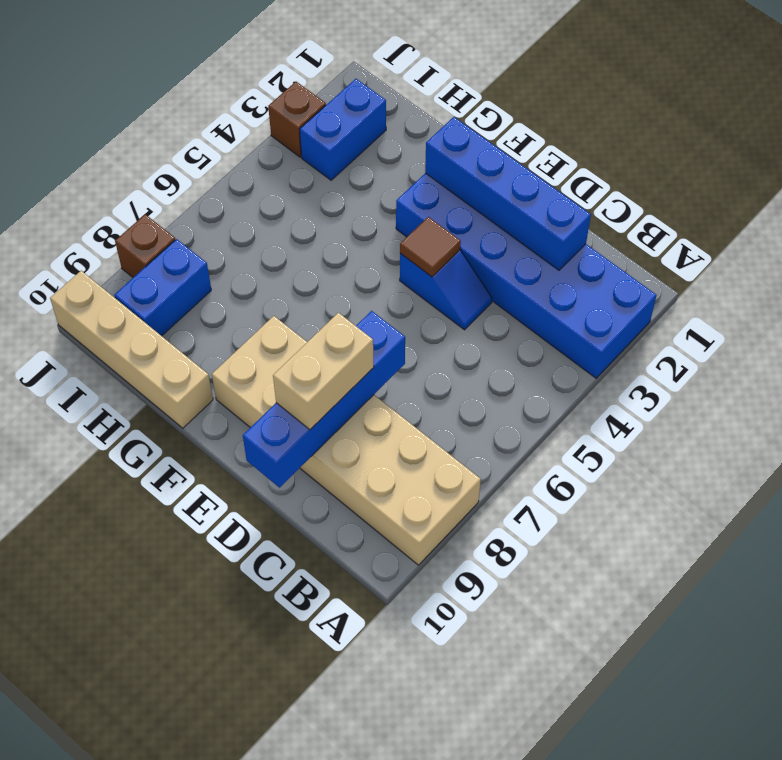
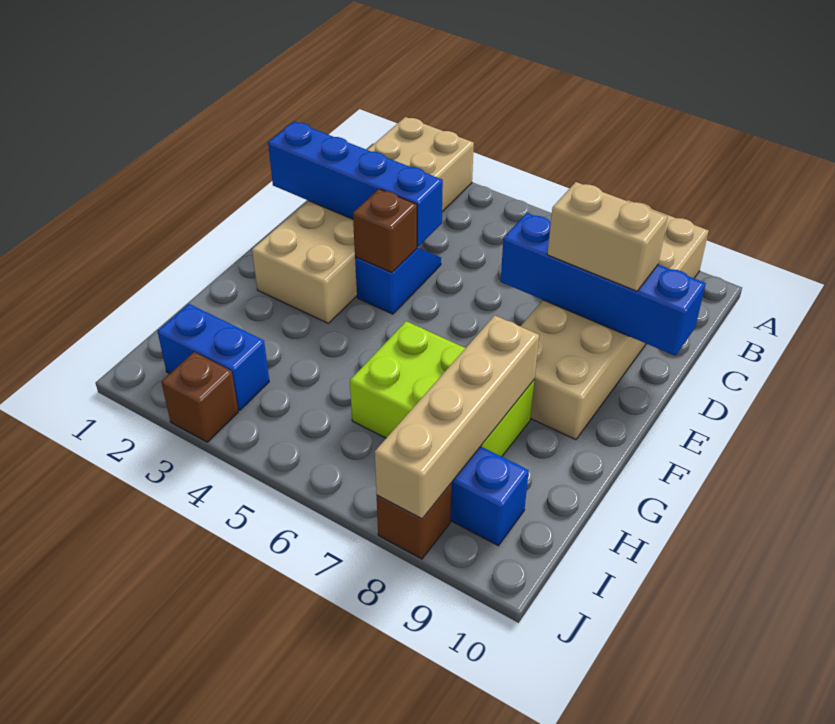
blue 2x6 brick [396,173,657,378] -> tan 2x6 brick [252,117,474,323]
blue 1x4 brick [425,117,591,270] -> blue 1x4 brick turned to [268,121,443,247]
brown 1x1 tile [400,217,461,277] -> brown 1x1 brick [353,189,417,273]
none -> lime 2x3 brick [350,321,534,457]
tan 1x4 brick [50,271,213,428] -> tan 1x4 brick moved to [375,315,539,519]

